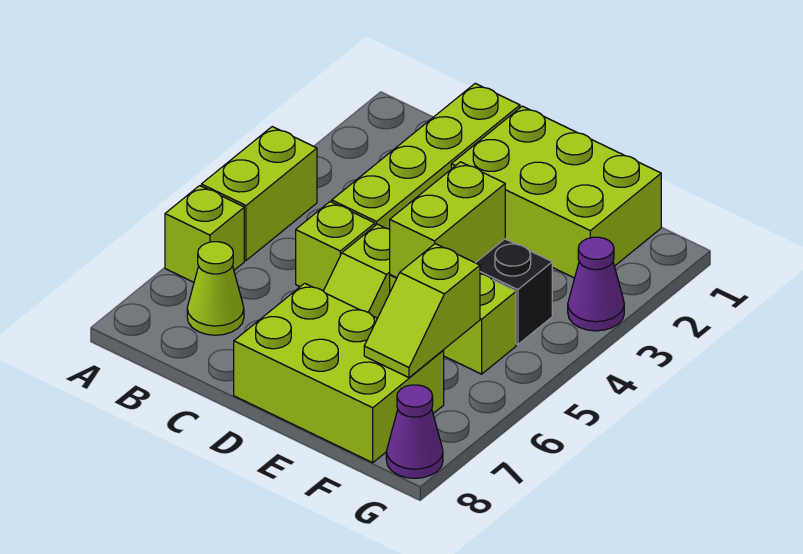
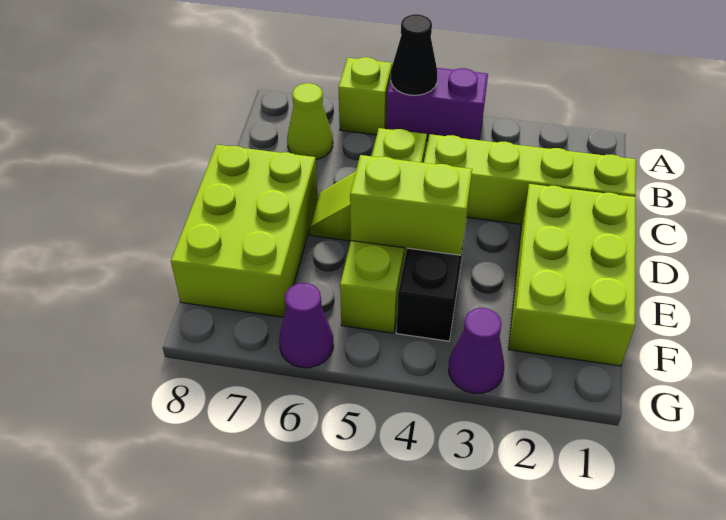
lime 1x2 brick [201,127,317,260] -> purple 1x2 brick [386,68,488,141]
none -> black 1x1 cone [391,14,438,95]
lime 1x2 slope [364,244,480,378] -> none
purple 1x1 cone [386,385,443,478] -> purple 1x1 cone moved to [279,283,333,368]

